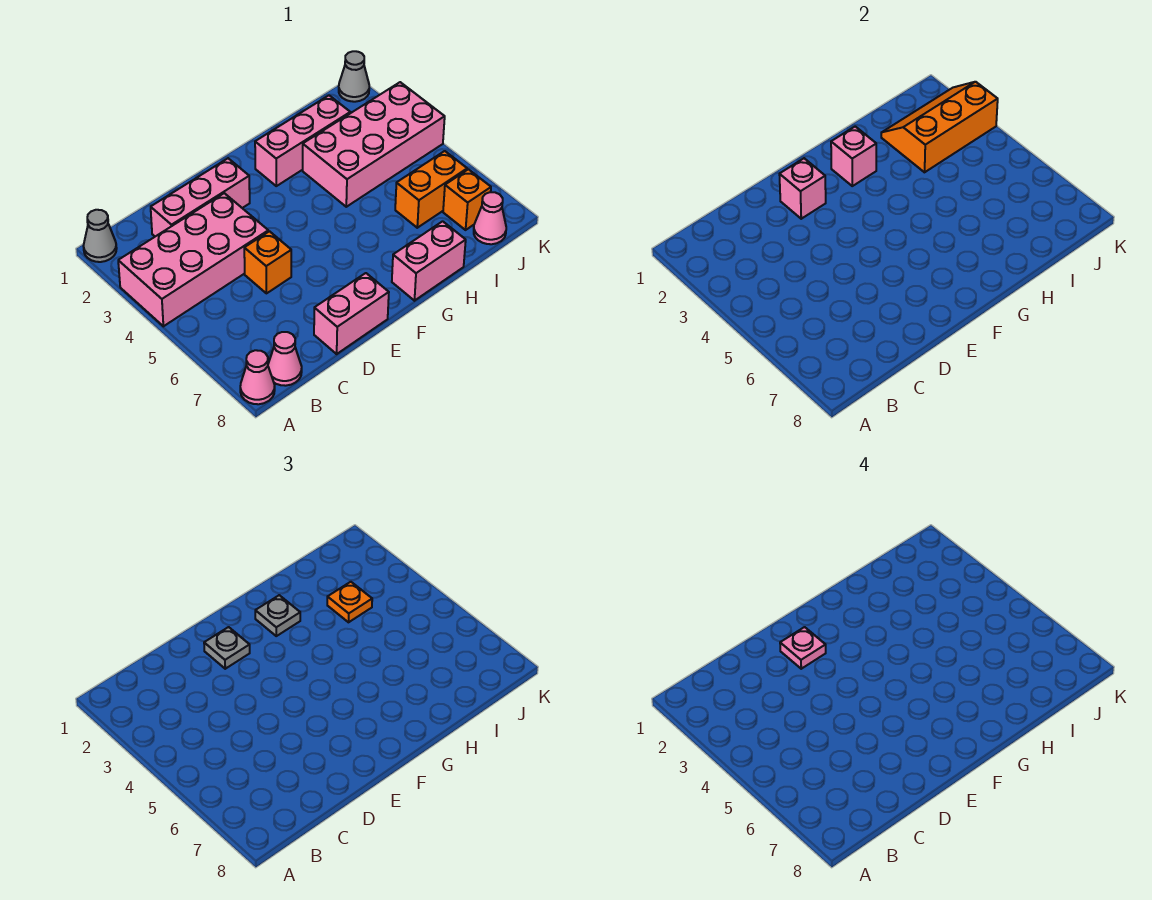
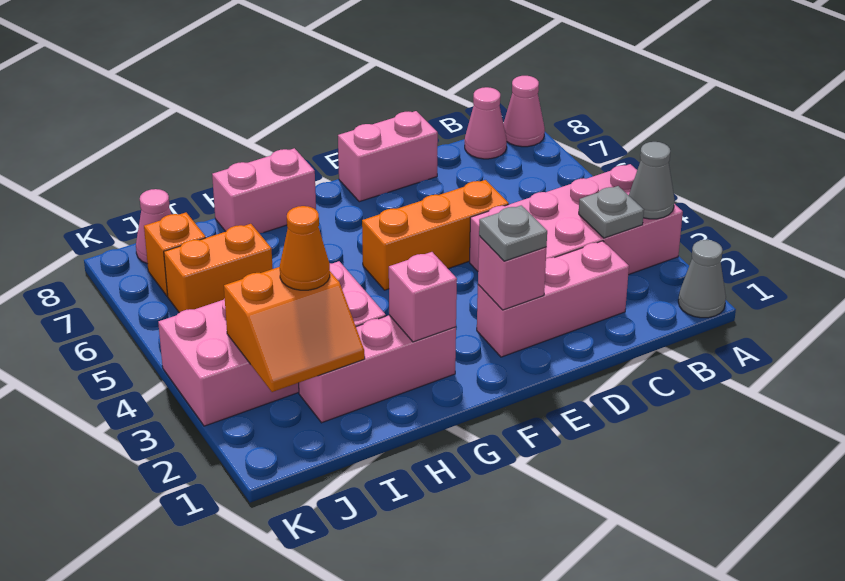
orange 1x1 brick [244,231,291,293] -> orange 1x3 brick [362,180,509,290]
pink 1x1 plate [780,627,826,669] -> none
grey 1x1 plate [255,595,300,636] -> grey 1x1 plate moved to [579,186,644,238]
orange 2x3 slope [881,82,998,172] -> orange 2x2 slope [224,267,365,392]
orange 1x1 plate [327,582,372,622] -> orange 1x1 cone [280,206,330,290]
grey 1x1 cone [339,51,369,102] -> grey 1x1 cone moved to [629,142,675,219]

